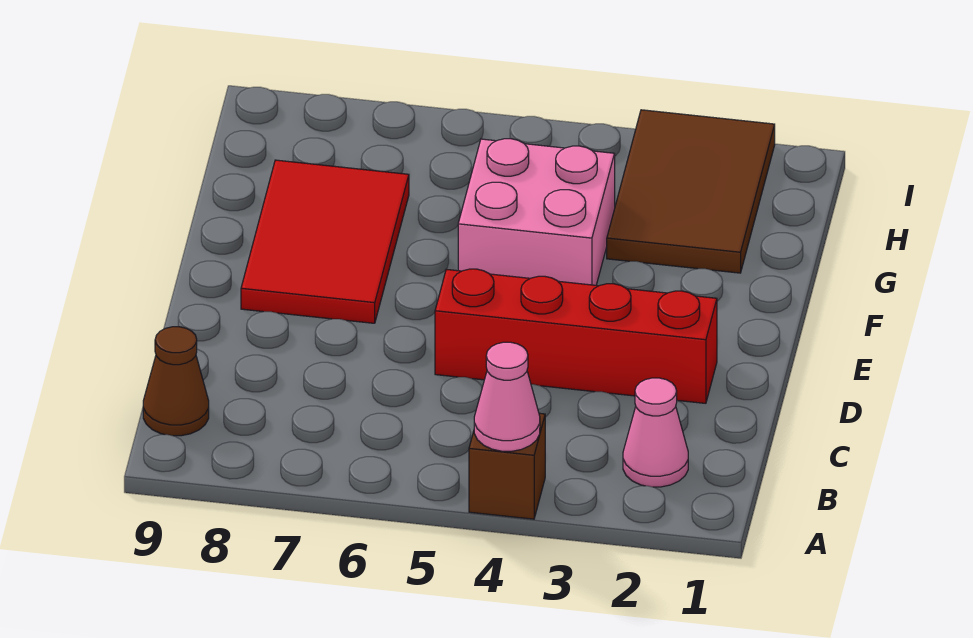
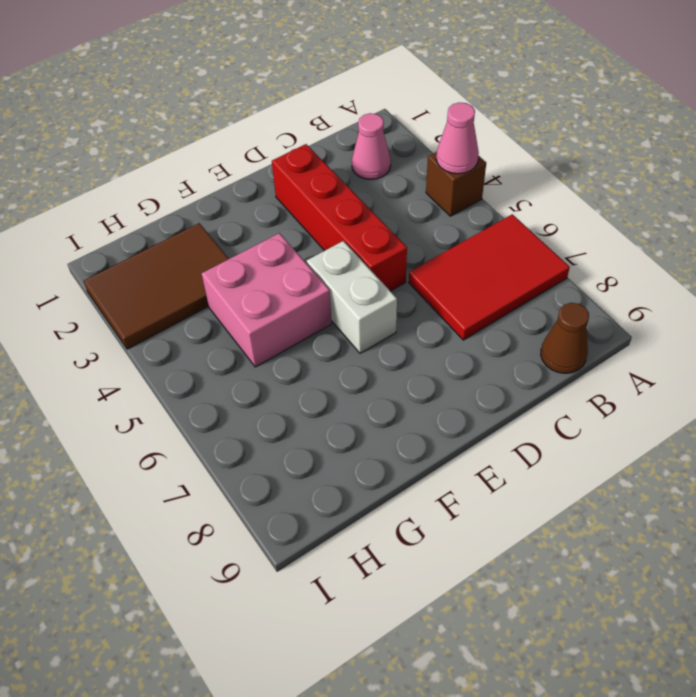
none -> white 1x2 brick [307,241,397,353]
red 2x3 tile [241,160,409,323] -> red 2x3 tile moved to [409,214,570,340]

